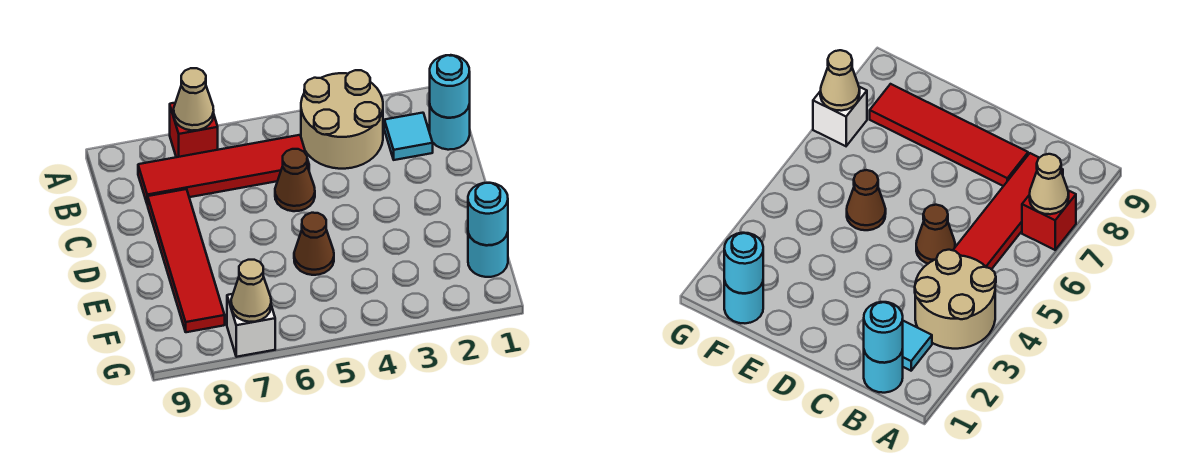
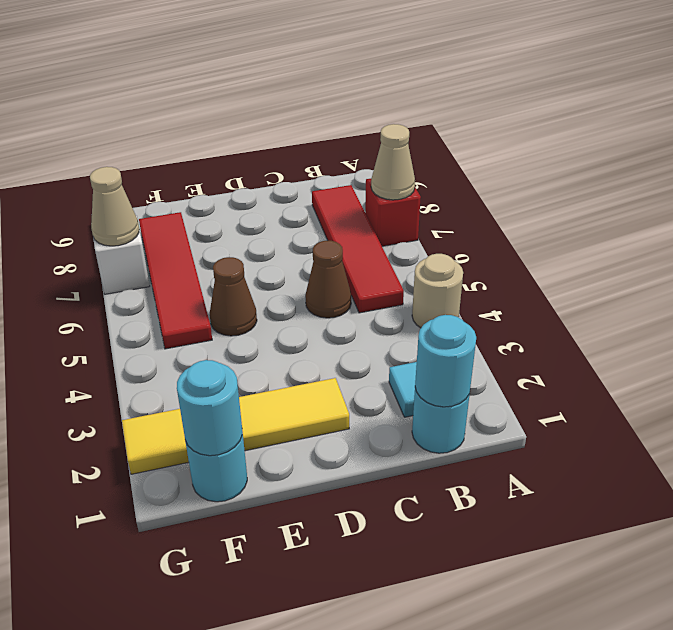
tan 2x2 round brick [301,70,383,169] -> tan 1x1 round brick [412,254,463,328]
red 1x4 tile [148,189,225,332] -> red 1x4 tile turned to [139,212,212,349]
none -> yellow 1x4 tile [122,378,349,474]

